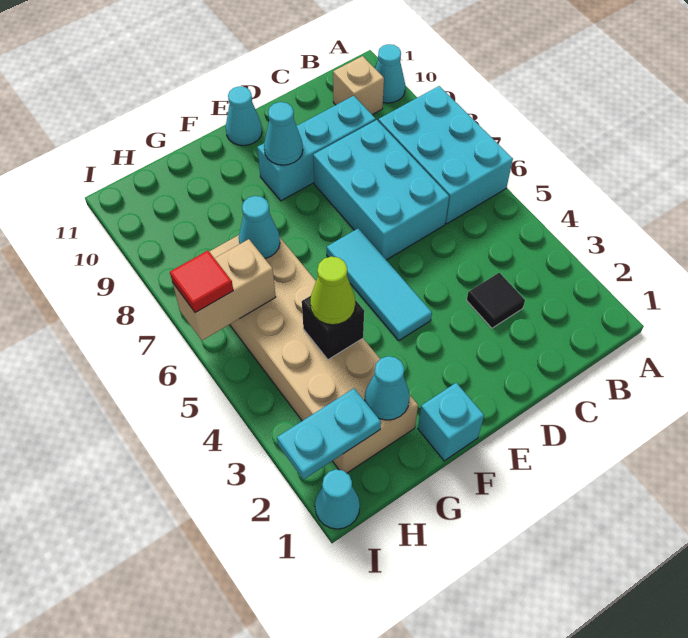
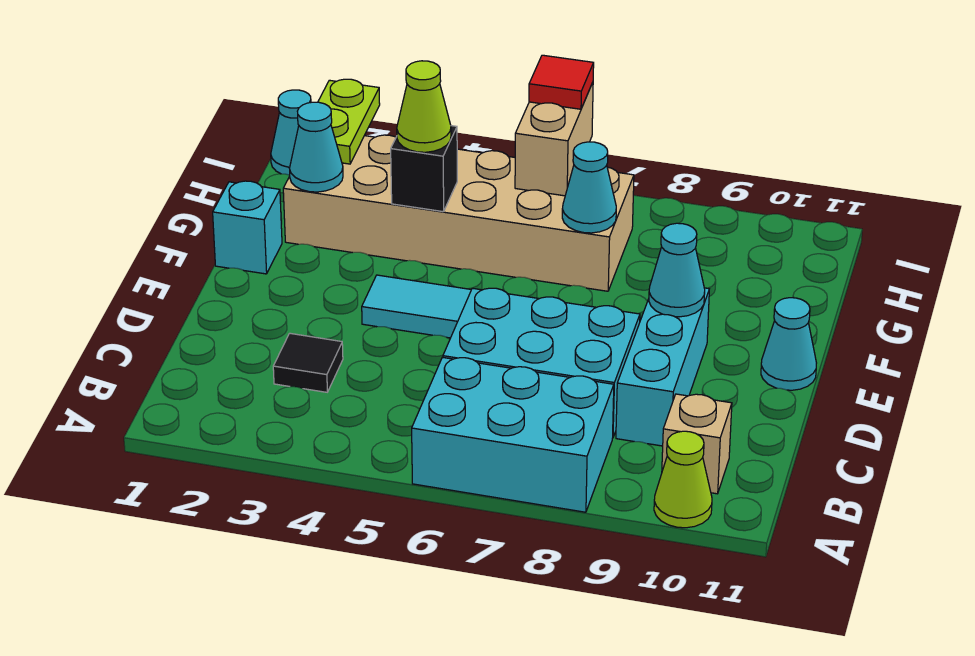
cyan 1x1 cone [375,44,405,103] -> lime 1x1 cone [654,431,712,528]
cyan 1x2 plate [277,388,381,480] -> lime 1x2 plate [318,79,380,164]

